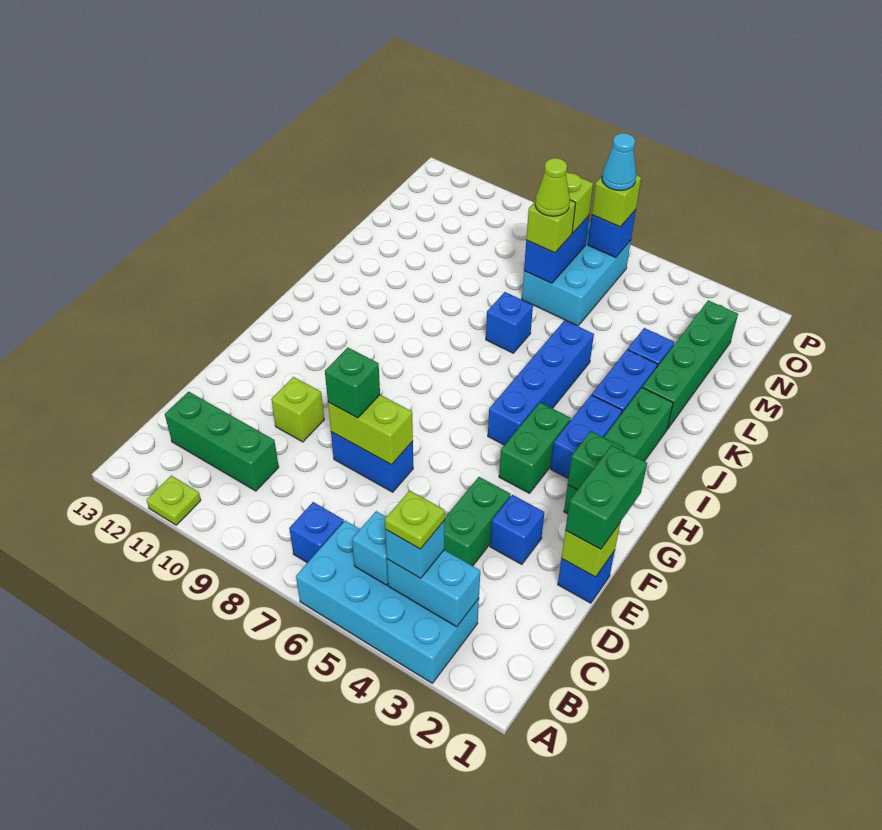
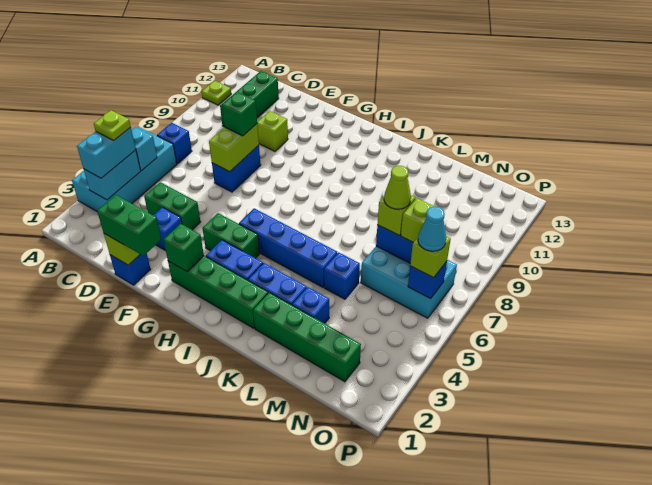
cyan 1x1 brick [385,520,445,578] -> cyan 1x2 brick [77,127,136,178]
blue 1x1 brick [486,292,533,353] -> blue 1x1 brick moved to [324,252,360,299]

